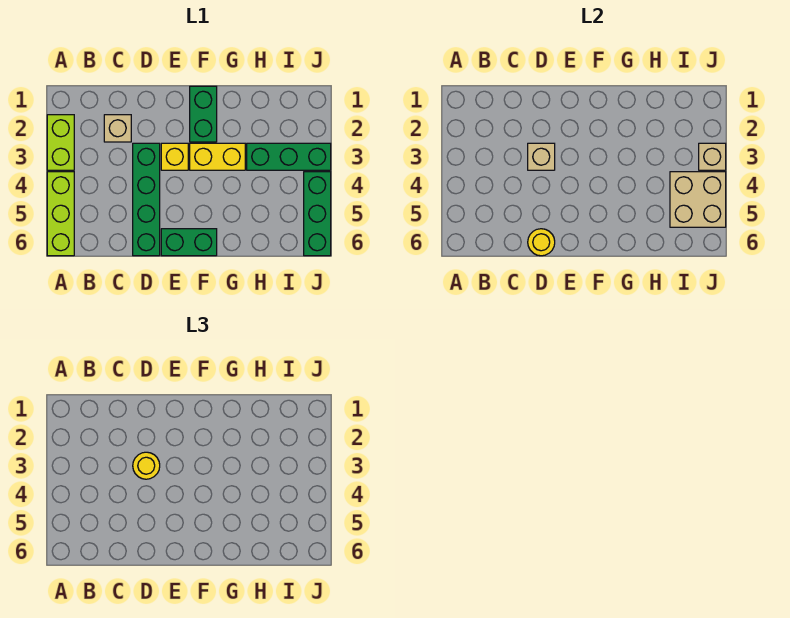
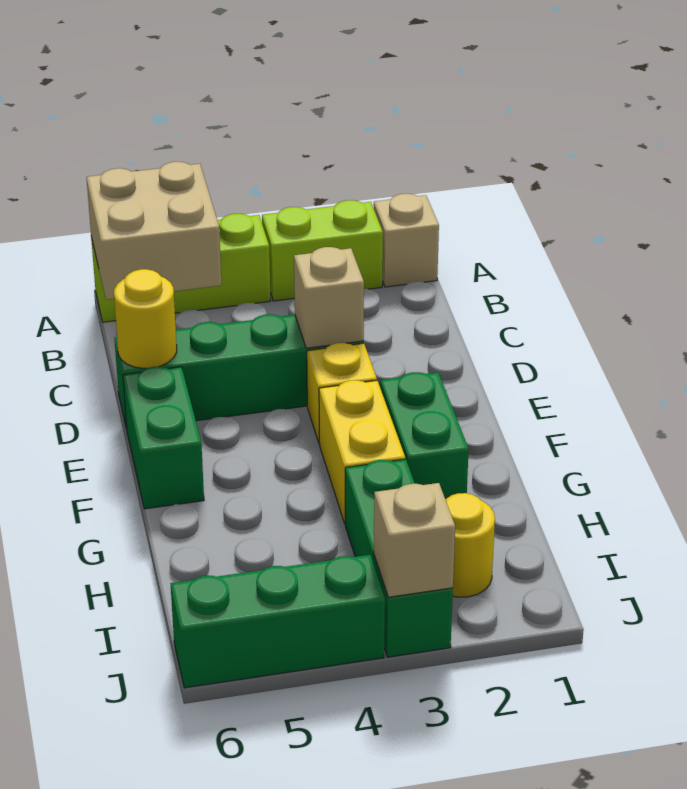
tan 1x1 brick [104,115,131,142] -> tan 1x1 brick moved to [374,194,439,287]
yellow 1x1 round brick [133,452,160,479] -> yellow 1x1 round brick moved to [445,493,495,597]
green 1x2 brick [190,86,217,142] -> green 1x2 brick turned to [380,372,469,499]
tan 2x2 brick [670,172,726,227] -> tan 2x2 brick moved to [87,162,222,300]

